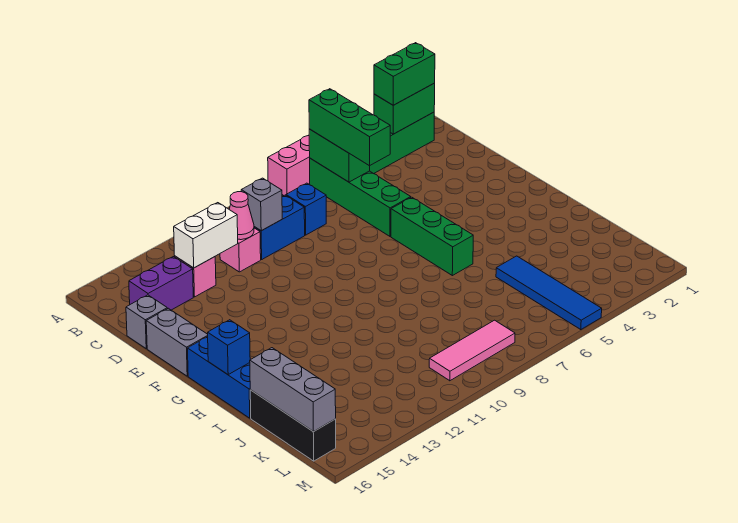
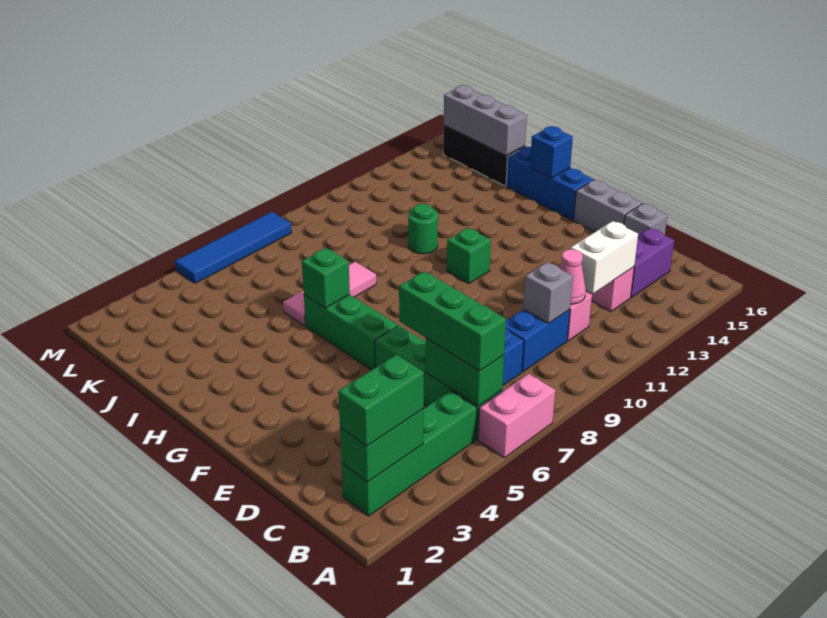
none -> green 1x1 brick [447,228,491,283]
none -> green 1x1 brick [302,248,350,308]
none -> green 1x1 round brick [408,204,438,254]
blue 1x4 tile [496,256,602,330] -> blue 1x4 tile turned to [175,212,292,283]
pink 1x3 tile [429,320,515,381] -> pink 1x3 tile moved to [283,262,376,326]

